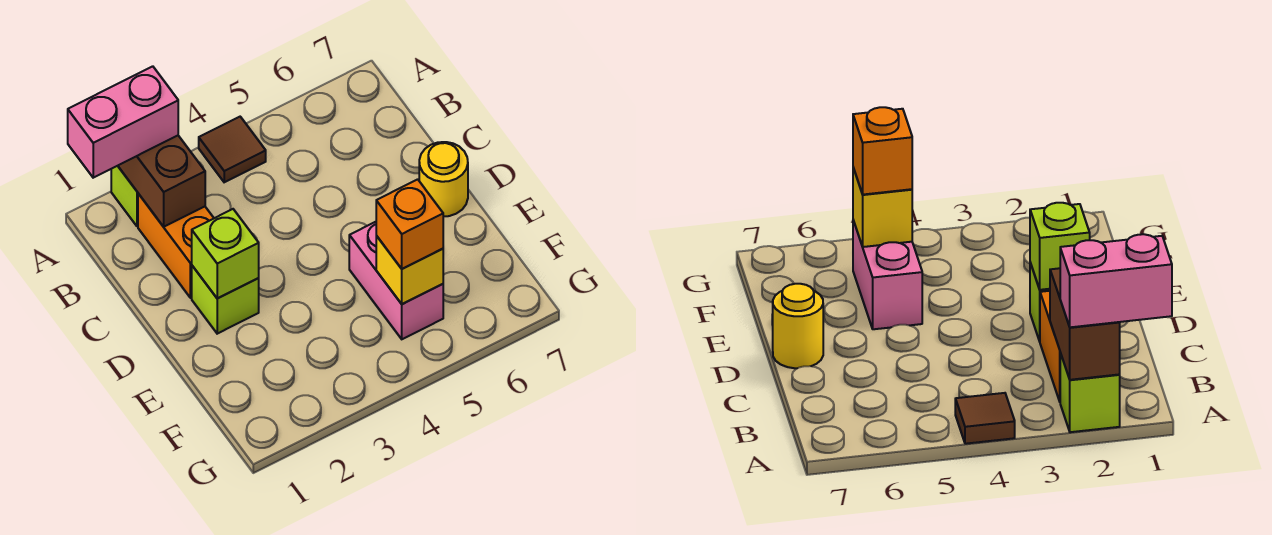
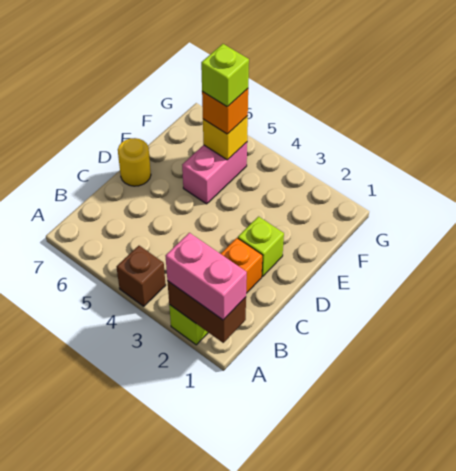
brown 1x2 brick [118,136,205,227] -> brown 1x2 brick turned to [167,281,246,343]
brown 1x1 tile [199,117,266,182] -> brown 1x1 brick [117,246,166,306]
lime 1x1 brick [192,209,259,298] -> lime 1x1 brick moved to [201,44,249,107]

